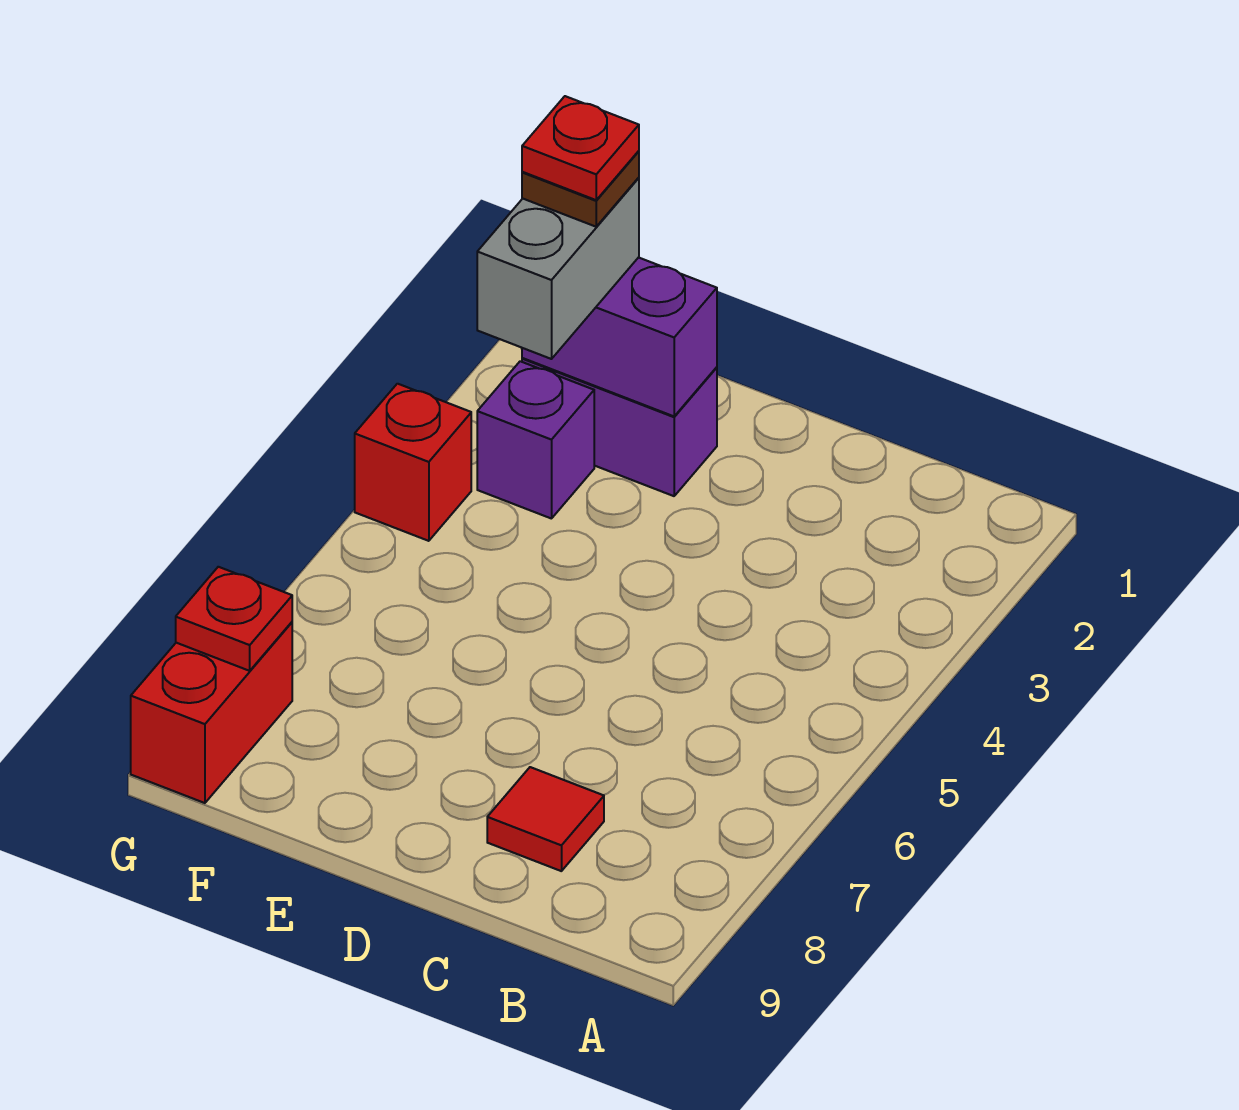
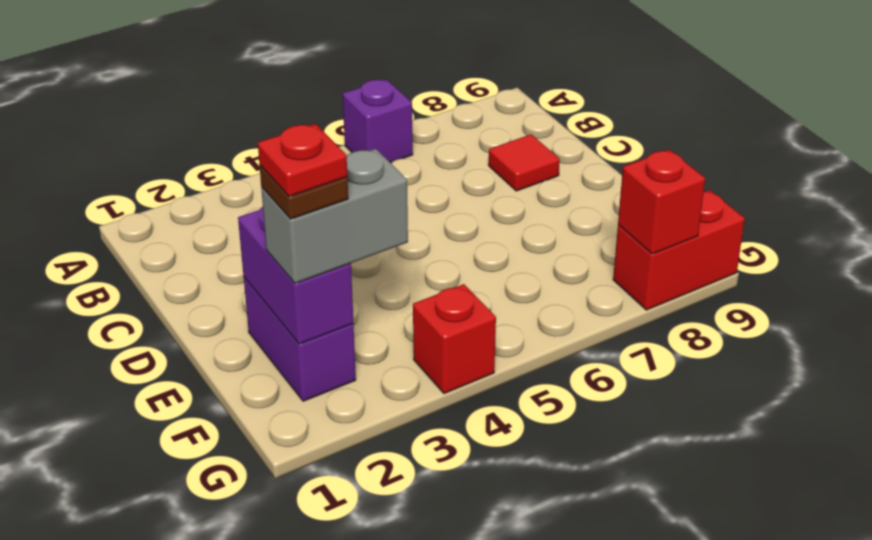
purple 1x1 brick [477,361,594,519] -> purple 1x1 brick moved to [343,79,413,163]
red 1x1 plate [176,567,292,671] -> red 1x1 brick [618,150,705,254]

